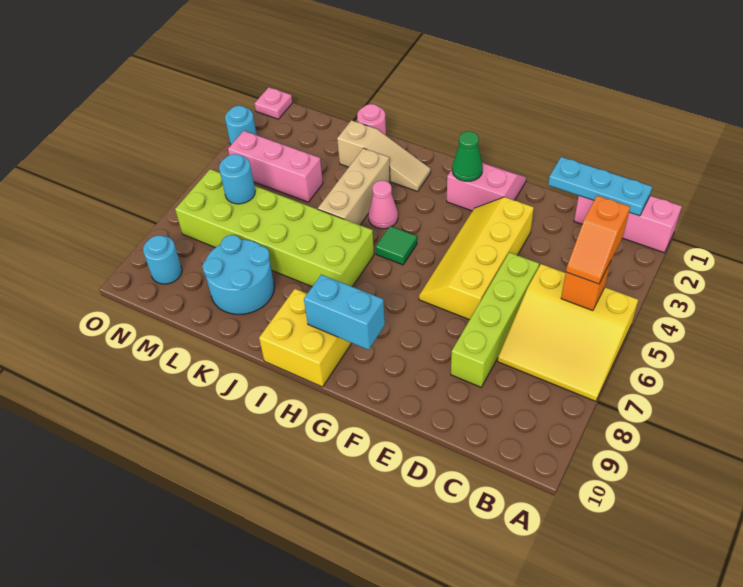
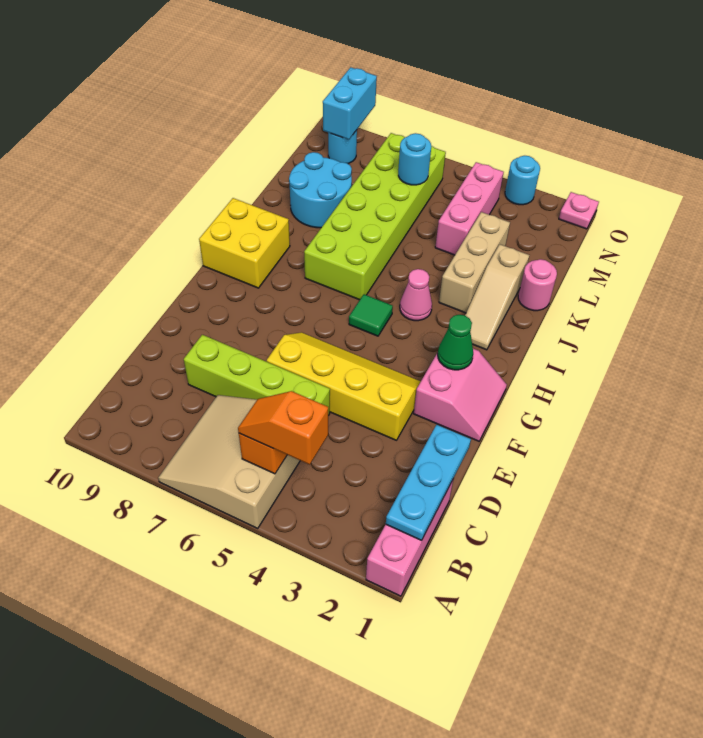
yellow 3x3 slope [498,264,638,401] -> tan 3x3 slope [158,395,300,528]
cyan 1x2 brick [304,274,385,350] -> cyan 1x2 brick moved to [323,67,377,140]
tan 1x3 brick [318,148,390,225] -> tan 1x3 brick turned to [439,212,510,313]

